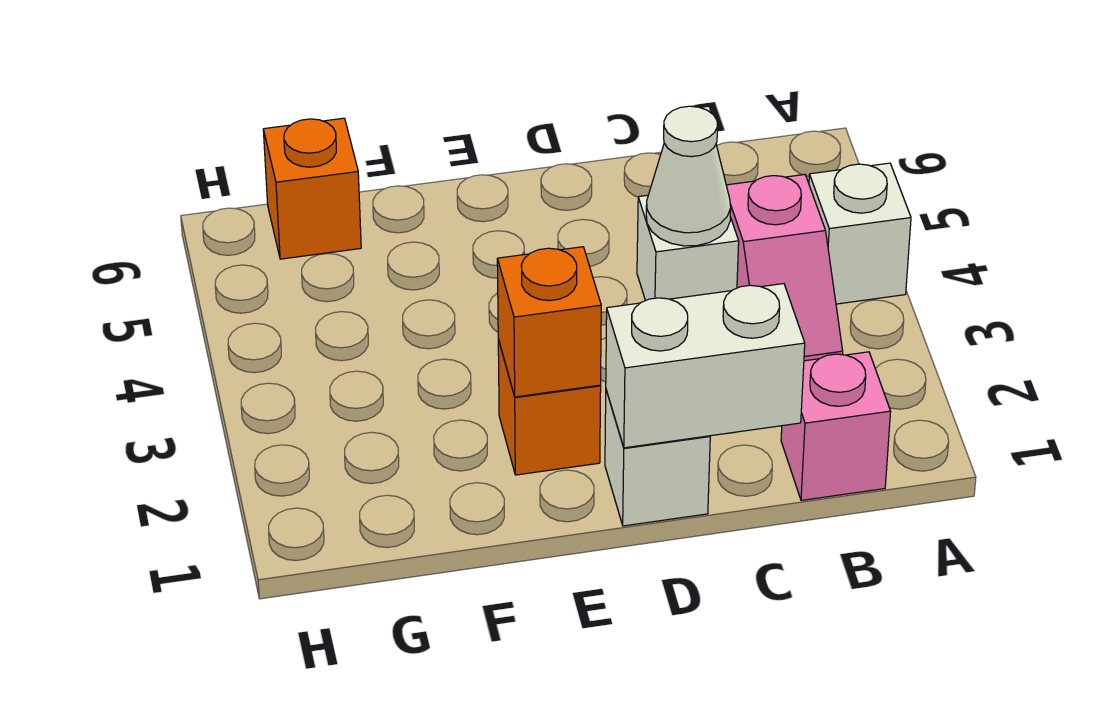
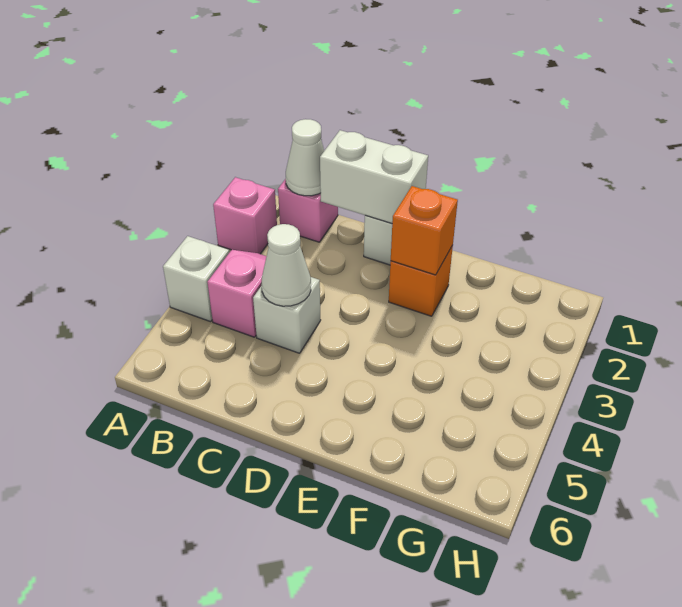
none -> pink 1x1 brick [213,177,277,254]
none -> white 1x1 cone [286,119,324,196]
orange 1x1 brick [263,118,361,259] -> none

